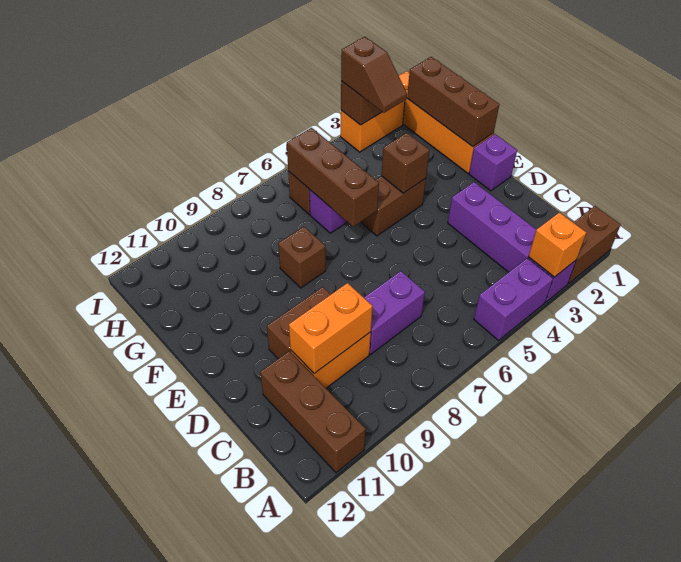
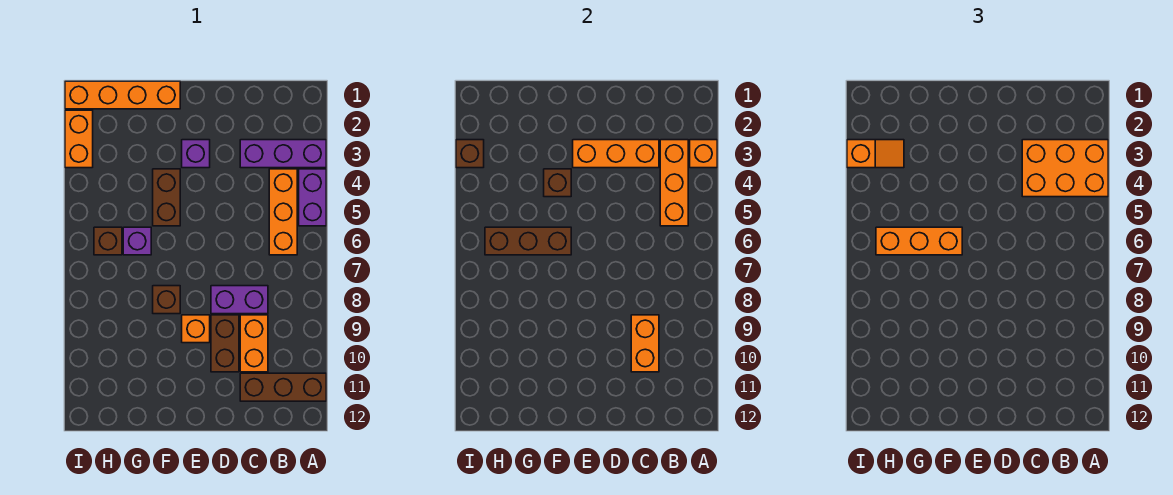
brown 1x2 brick [568,206,621,284] -> none
purple 1x4 brick [448,182,576,302] -> purple 1x3 brick [240,140,326,168]
none -> orange 2x3 brick [1022,140,1108,197]
none -> orange 1x3 brick [660,140,688,226]
none -> orange 1x3 brick [269,169,297,255]
none -> orange 1x3 brick [573,140,659,168]
purple 1x2 brick [364,271,425,354] -> purple 1x2 brick turned to [211,286,268,314]
purple 1x1 brick [469,134,517,191] -> purple 1x1 brick moved to [182,140,210,168]
none -> orange 1x1 brick [182,315,210,343]
brown 1x3 brick [407,57,499,147] -> none
none -> orange 1x3 brick [876,227,962,255]
brown 1x2 slope [341,37,407,113] -> orange 1x2 slope [847,140,904,168]

